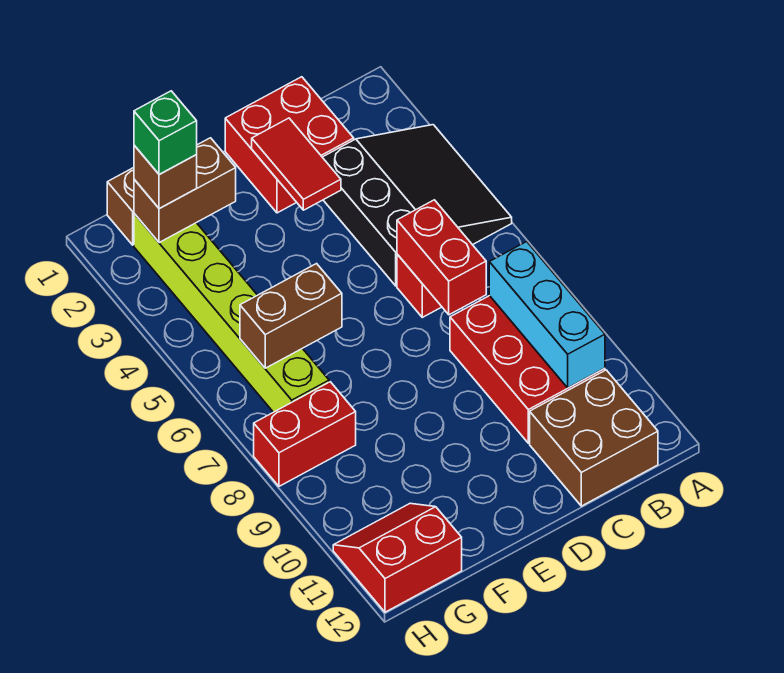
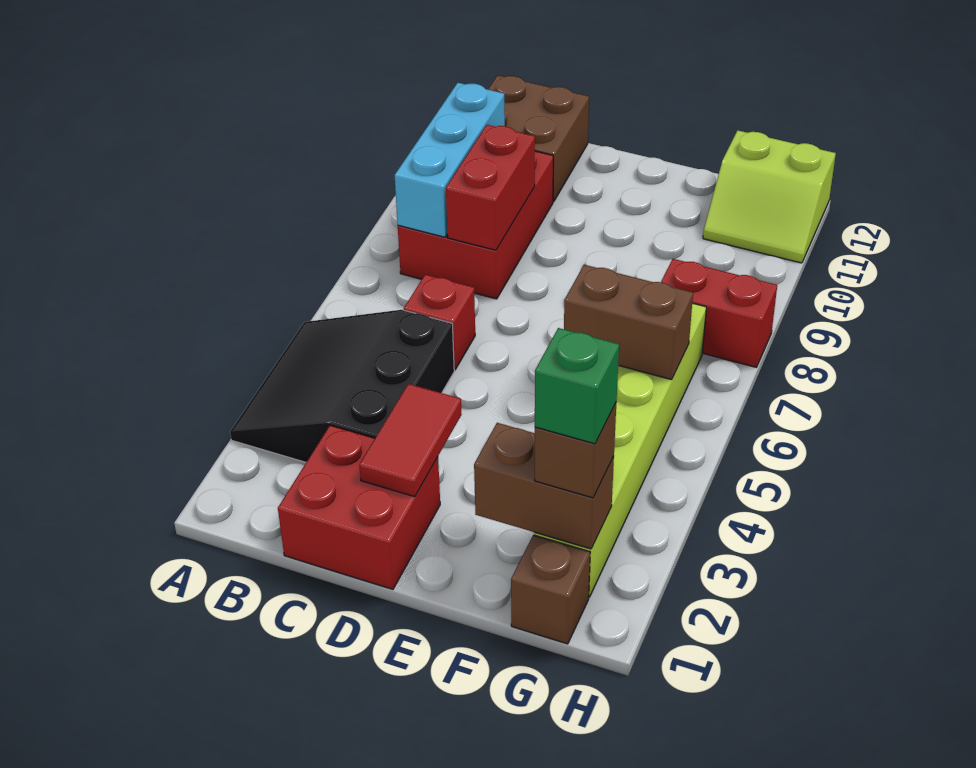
red 1x2 brick [397,200,486,315] -> red 1x2 brick moved to [446,125,535,250]
red 2x2 slope [333,503,462,612] -> lime 2x2 slope [703,130,836,263]

